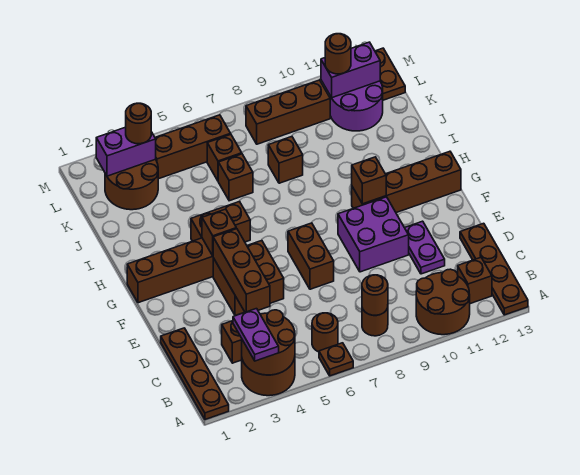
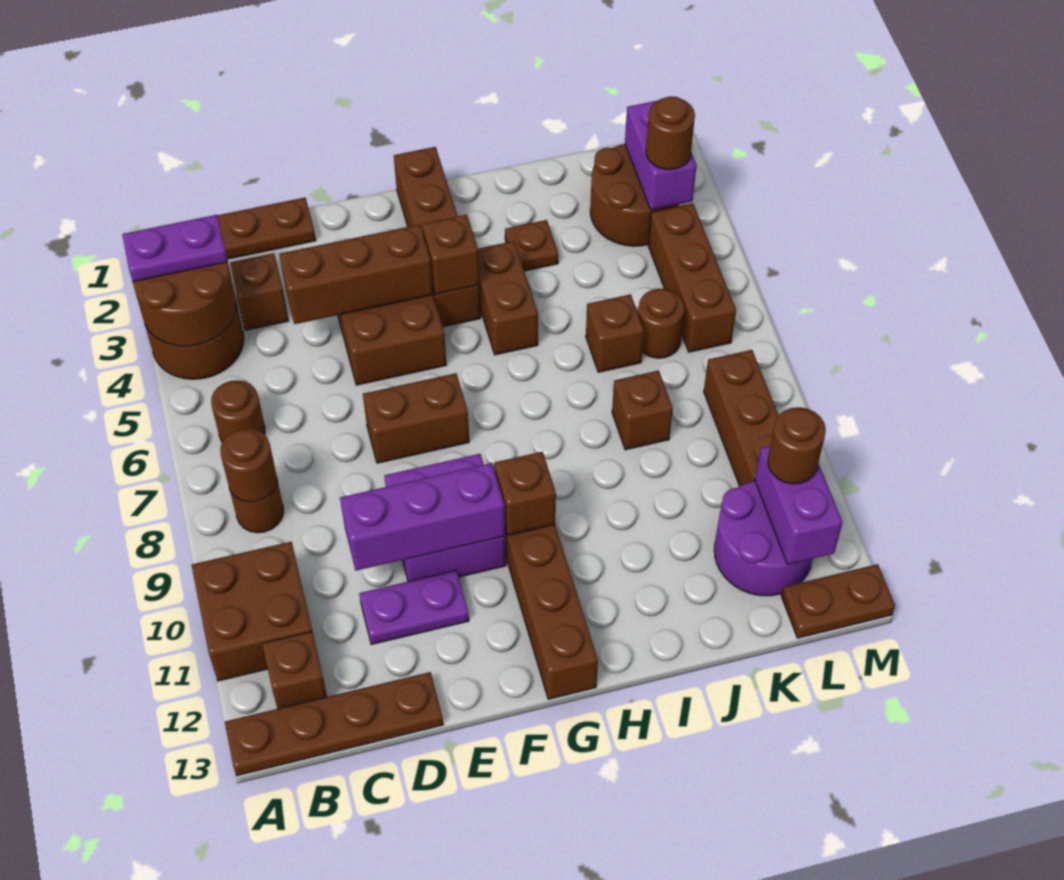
brown 1x1 plate [319,343,353,376] -> brown 1x1 plate moved to [505,220,558,271]
brown 2x2 round brick [416,269,470,335] -> brown 2x2 brick [192,542,312,681]
none -> purple 1x3 brick [340,463,505,571]
brown 1x1 brick [207,134,242,181] -> brown 1x1 round brick [638,289,684,358]

